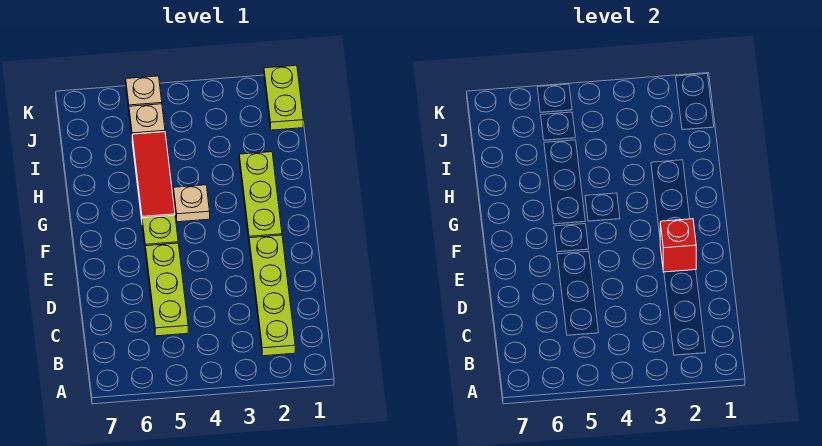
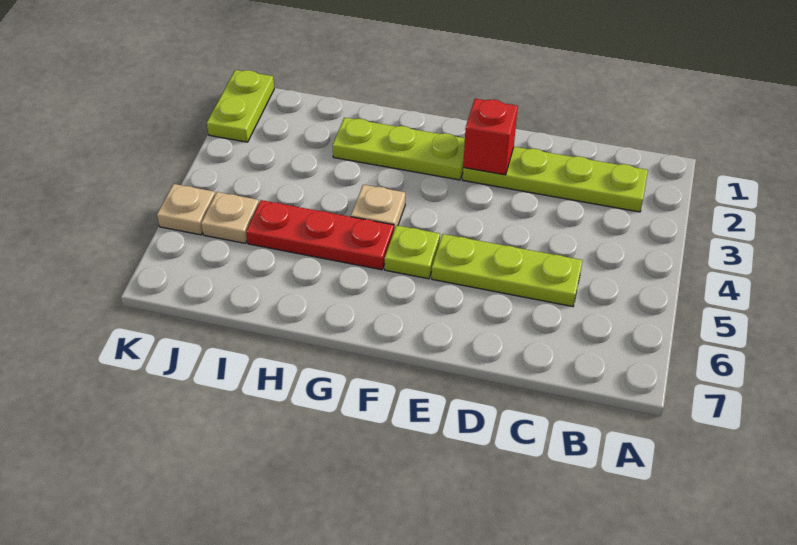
red 1x3 tile [132,132,175,220] -> red 1x3 plate [246,200,394,270]
lime 1x2 plate [264,65,303,130] -> lime 1x2 plate turned to [207,70,274,142]

